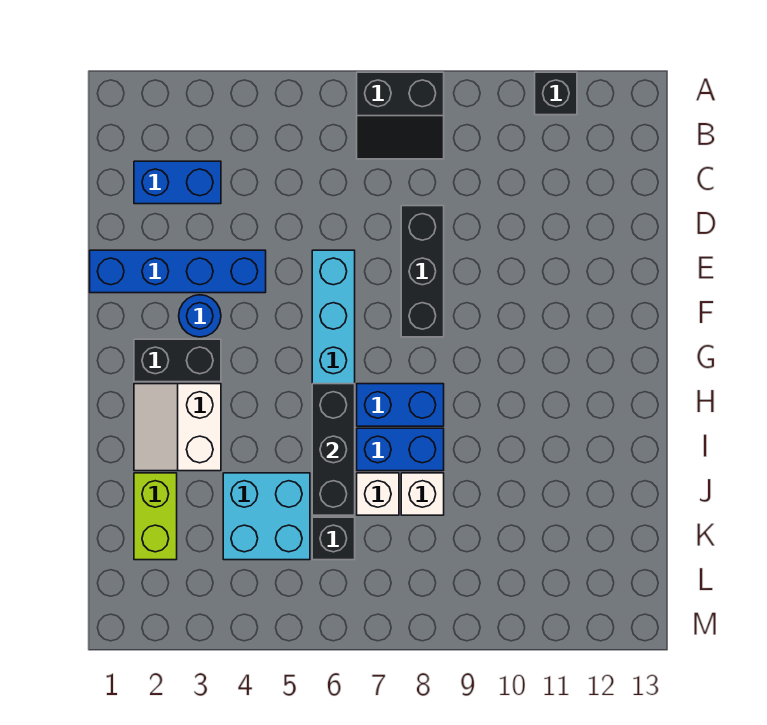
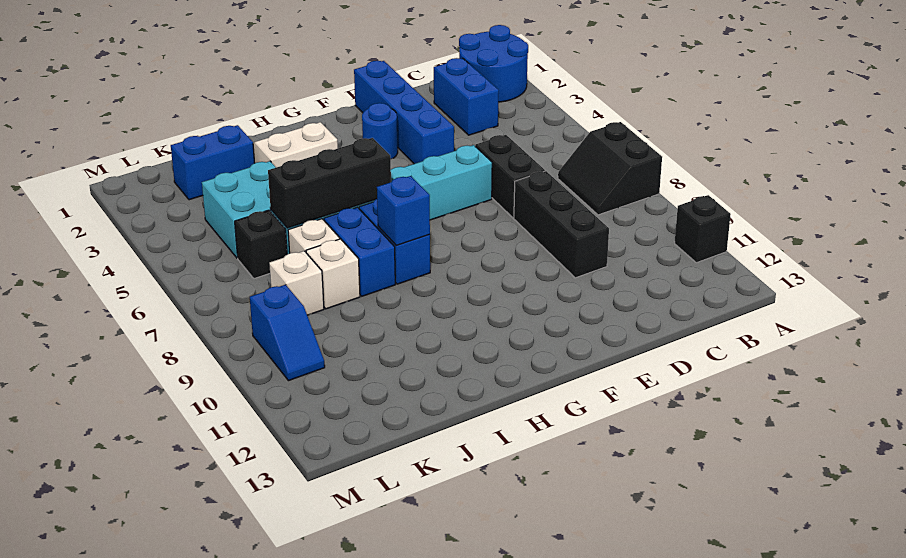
none -> blue 2x2 round brick [459,25,528,102]
black 1x3 brick [401,206,444,337] -> black 1x3 brick turned to [514,171,609,278]
black 1x2 brick [134,339,221,382] -> black 1x2 brick moved to [475,135,545,218]
none -> blue 1x1 brick [377,176,430,246]
lime 1x2 brick [134,473,177,560] -> blue 1x2 brick [171,125,254,200]
none -> white 1x1 brick [269,251,324,315]
none -> blue 1x2 slope [250,285,325,381]

